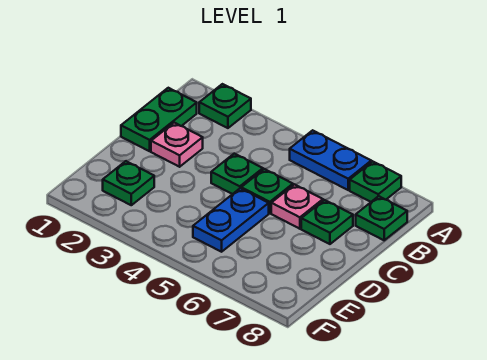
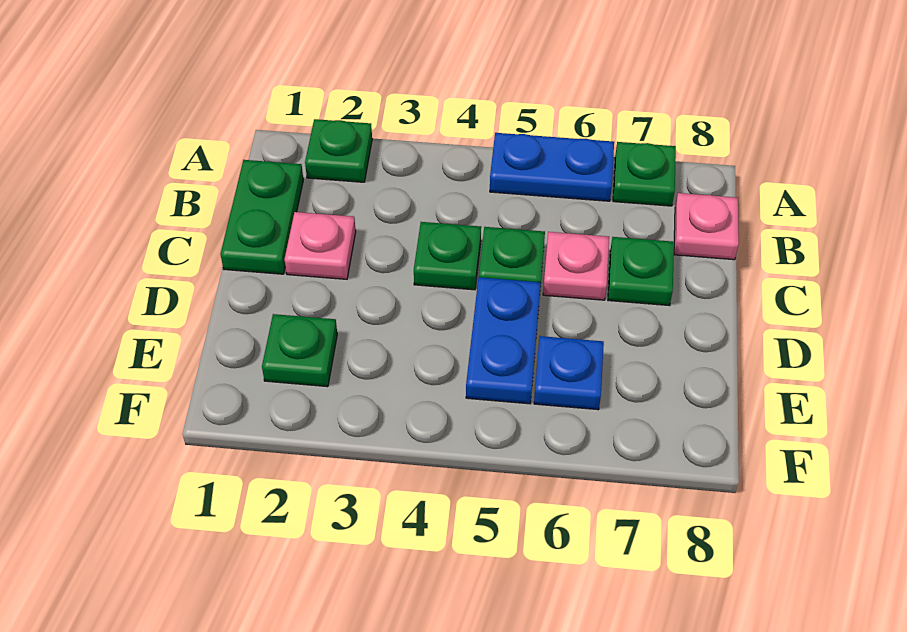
green 1x1 plate [356,196,407,240] -> pink 1x1 plate [674,193,739,260]
none -> blue 1x1 plate [534,336,604,410]

